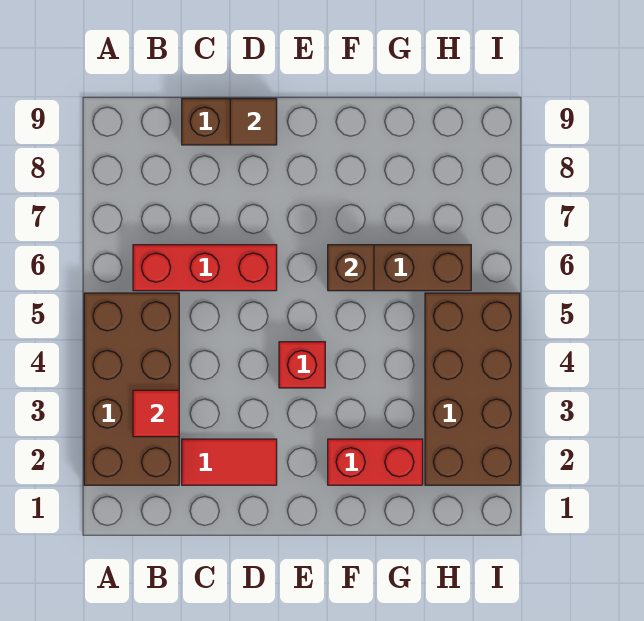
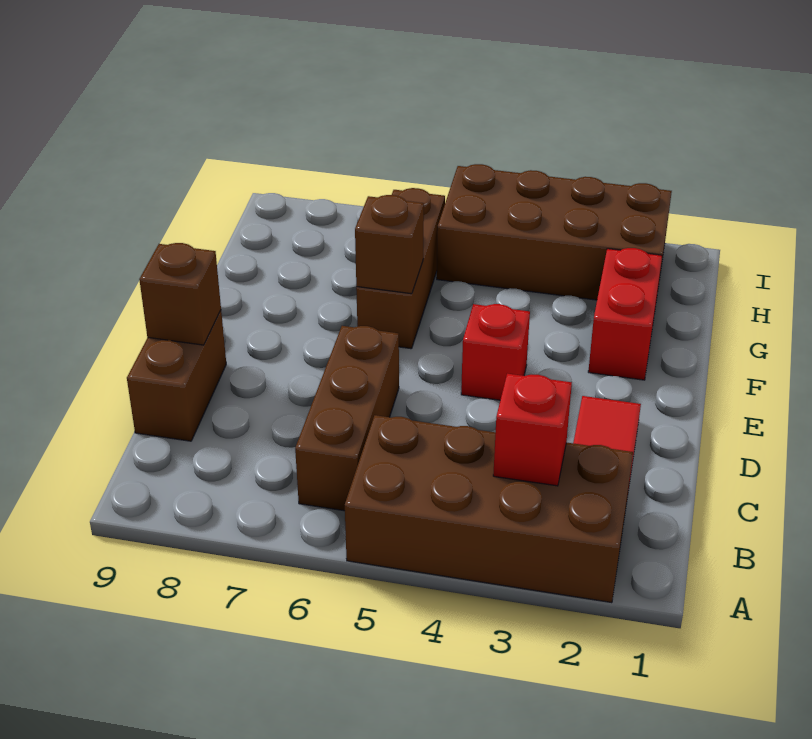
red 1x1 tile [133,390,179,437] -> red 1x1 brick [493,374,572,486]
red 1x3 brick [133,245,277,291] -> brown 1x3 brick [295,326,399,511]
brown 1x1 tile [230,99,277,145] -> brown 1x1 brick [139,243,221,345]

